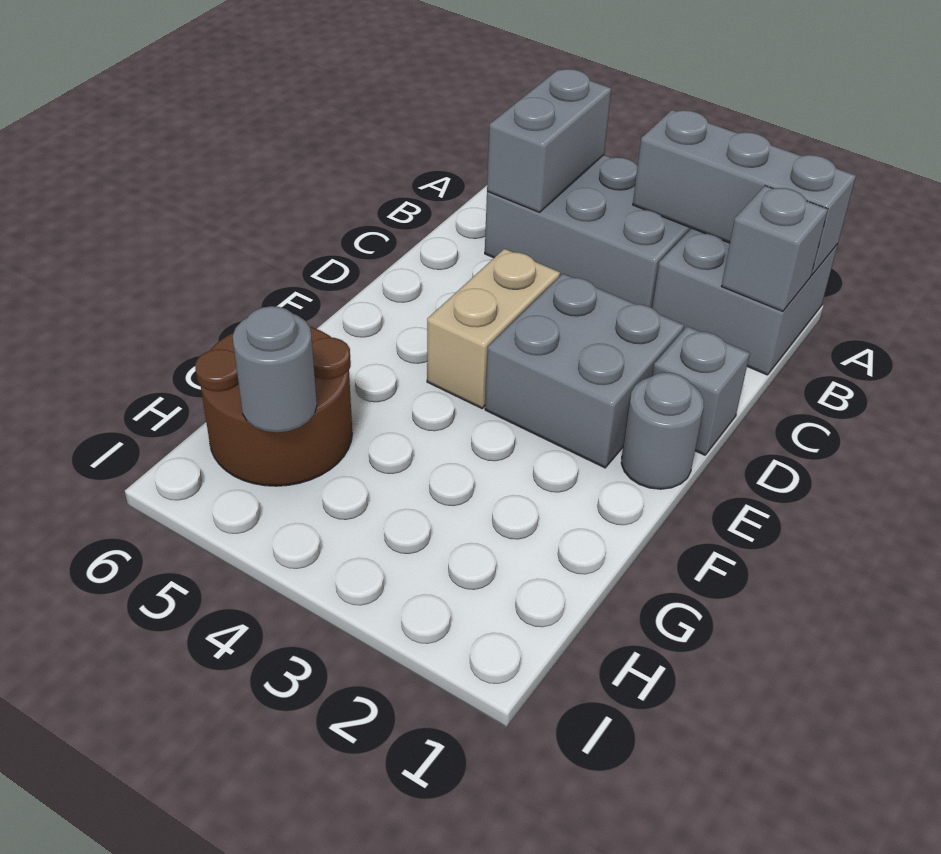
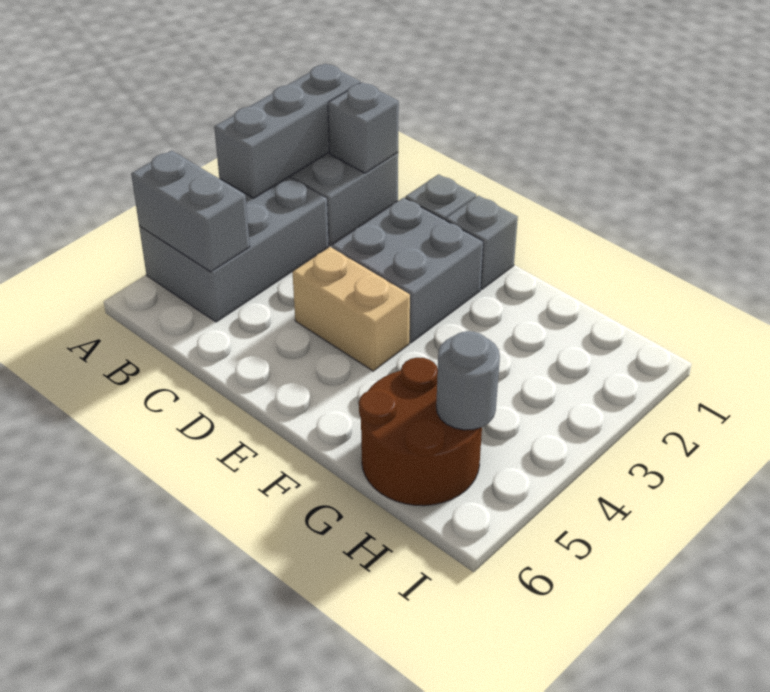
grey 1x1 round brick [621,372,704,489] -> grey 1x1 brick [445,196,518,289]

